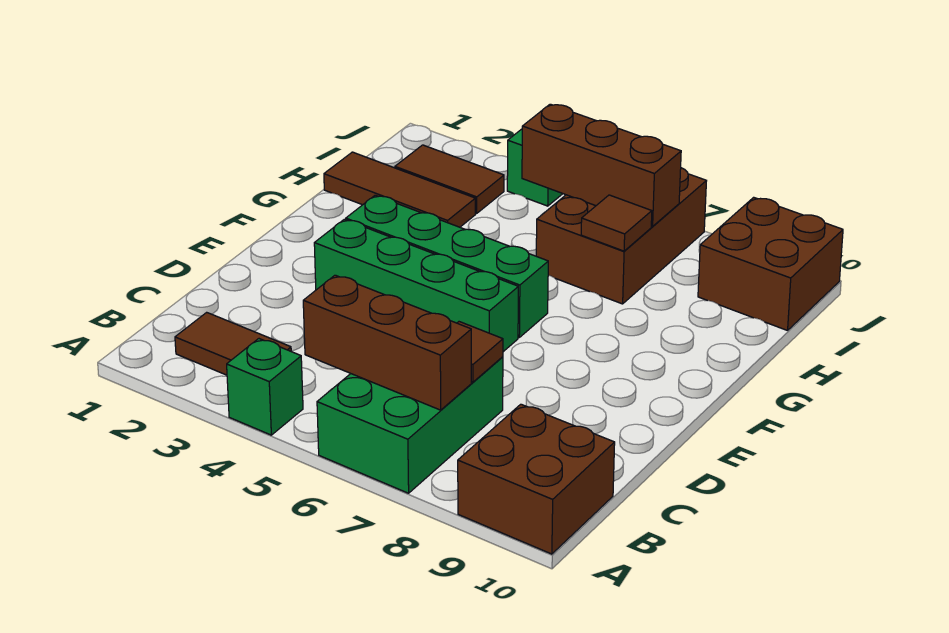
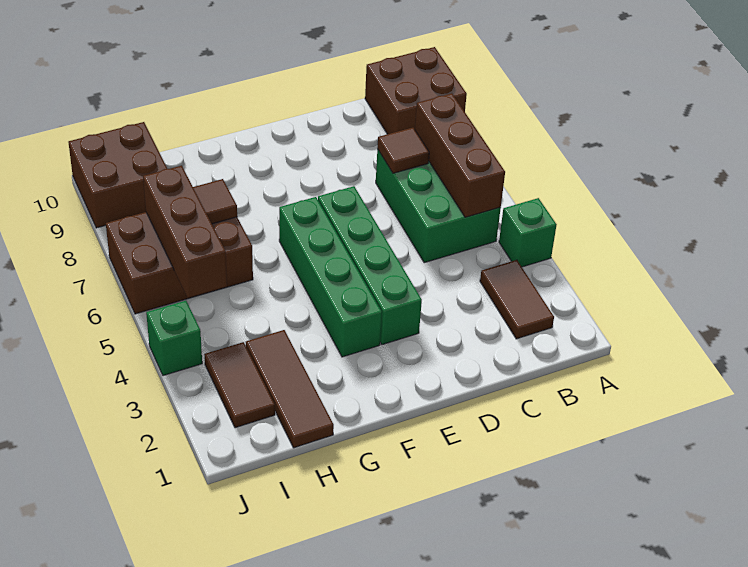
green 2x3 brick [317,357,503,493] -> green 2x3 brick turned to [376,149,501,263]

